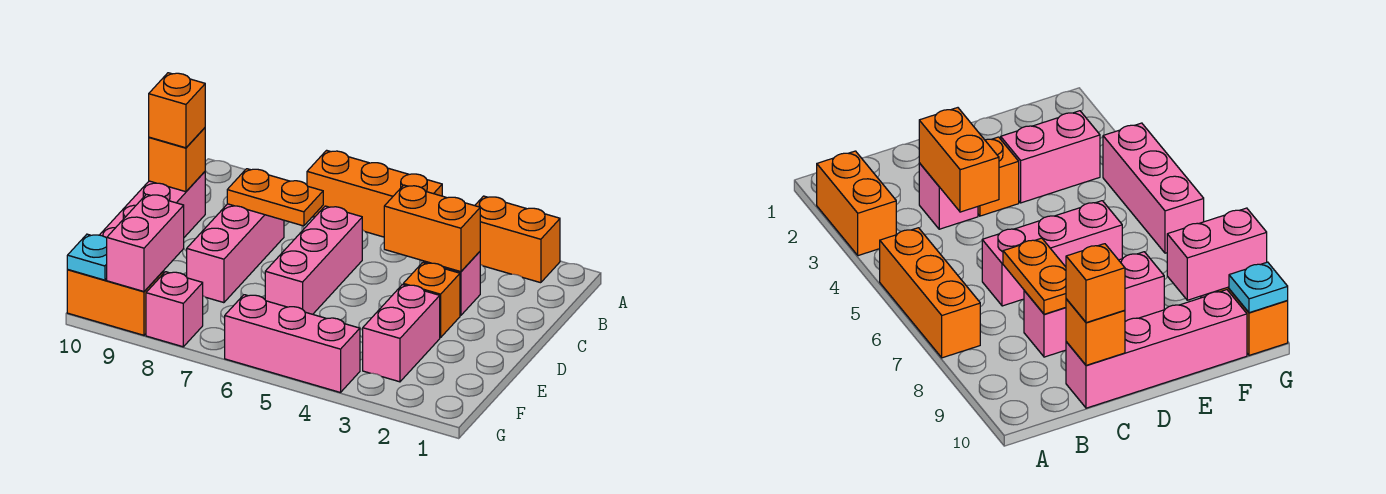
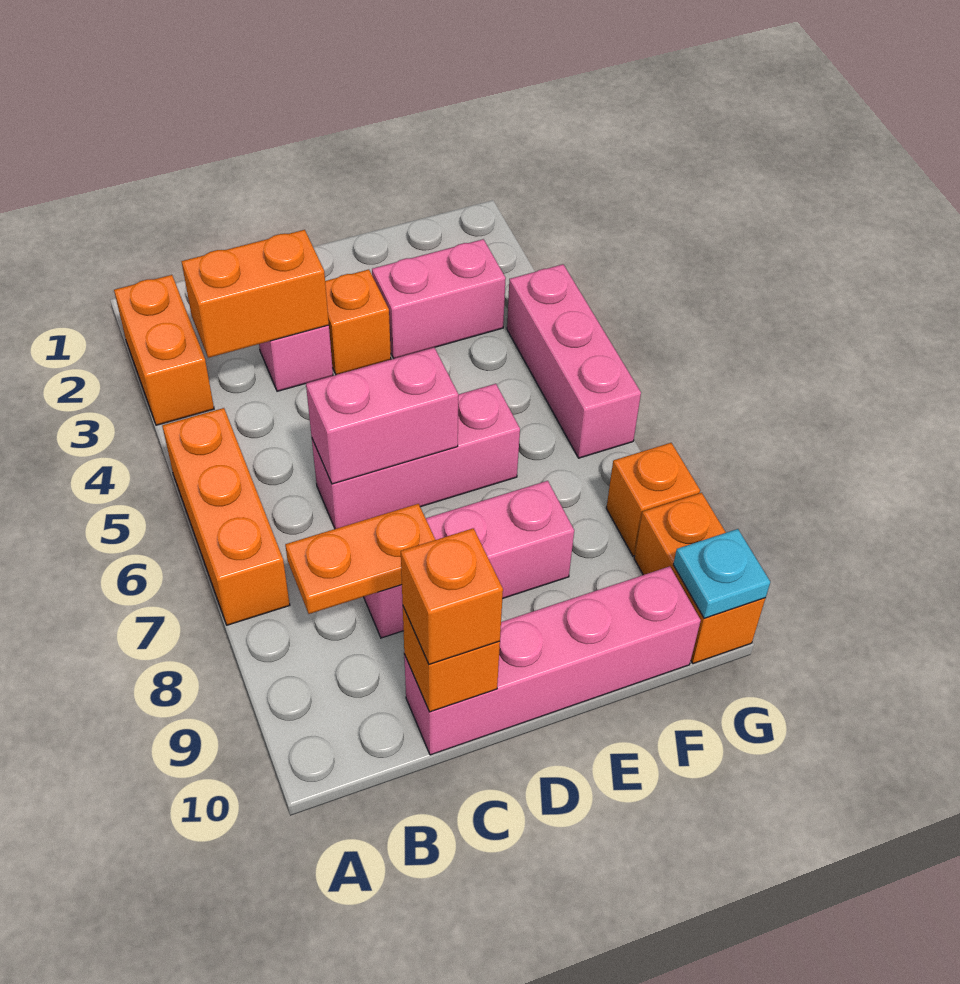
orange 1x2 brick [384,185,480,272] -> orange 1x2 brick turned to [181,230,329,358]
orange 1x2 plate [227,169,323,226] -> orange 1x2 plate turned to [285,504,435,614]
pink 1x2 brick [107,194,184,291] -> pink 1x2 brick moved to [306,347,458,484]
pink 1x1 brick [146,272,203,347] -> orange 1x1 brick [606,443,700,556]

